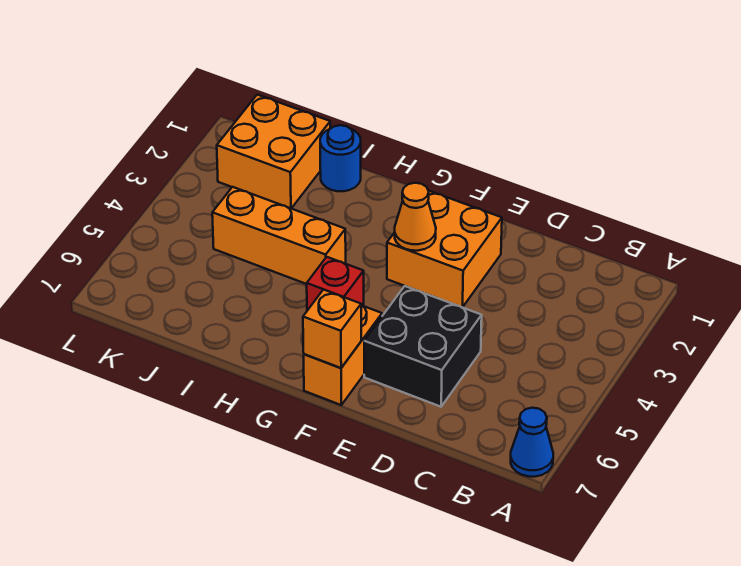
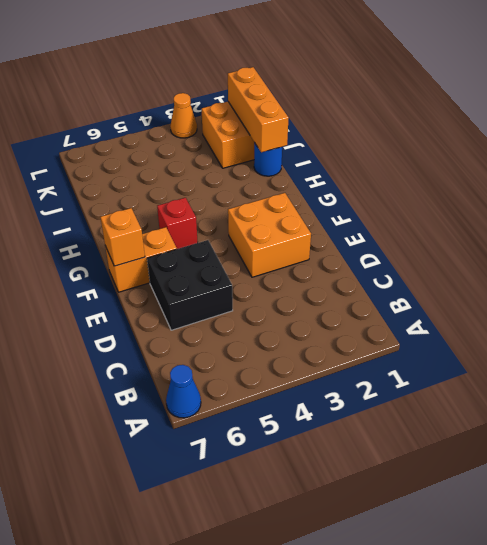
orange 1x1 cone [395,183,436,251] -> orange 1x1 cone moved to [170,93,197,138]
orange 1x3 brick [212,187,346,284] -> orange 1x3 brick moved to [228,67,289,152]

